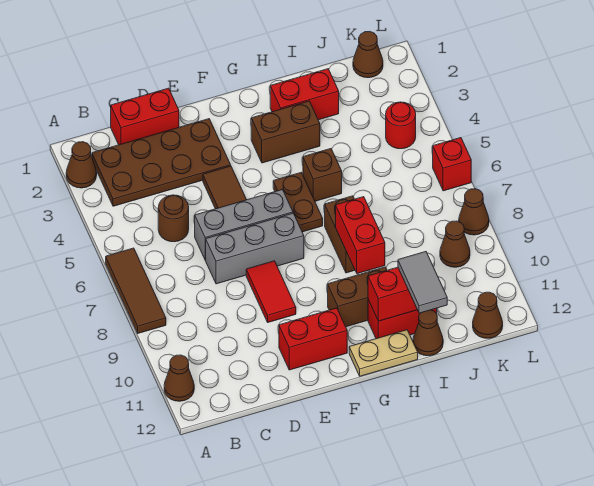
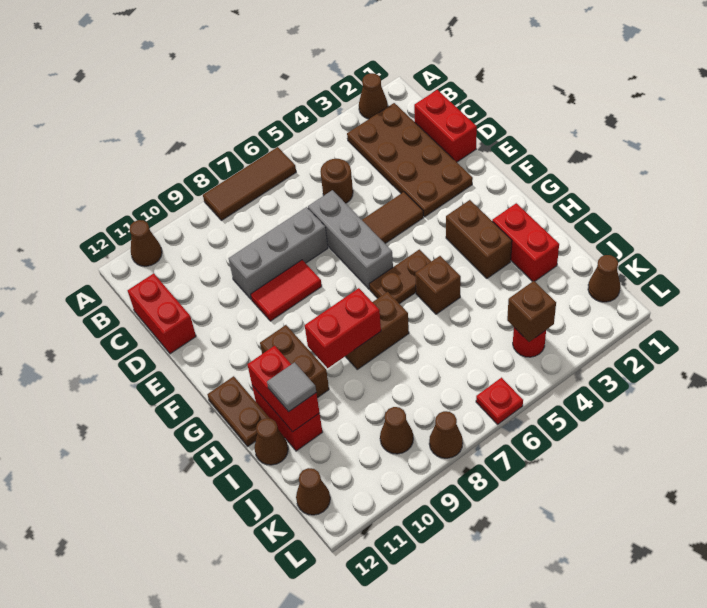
grey 1x3 brick [206,213,304,284] -> grey 1x3 brick turned to [229,207,328,300]
red 1x2 brick [279,308,347,370] -> red 1x2 brick moved to [127,273,196,354]
tan 1x2 plate [349,330,418,376] -> brown 1x2 plate [207,376,269,446]
grey 1x2 tile [398,252,447,313] -> grey 1x1 tile [267,362,316,412]
none -> brown 1x1 brick [507,281,556,342]
red 1x1 brick [433,138,471,191] -> red 1x1 plate [476,378,523,424]

